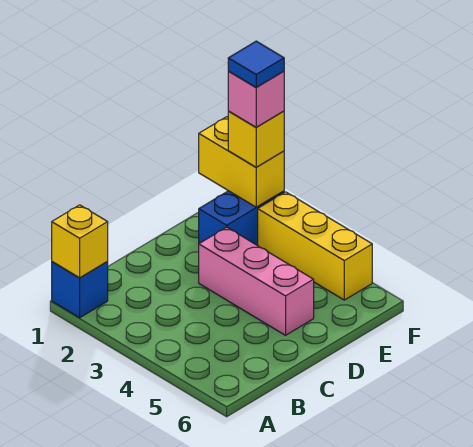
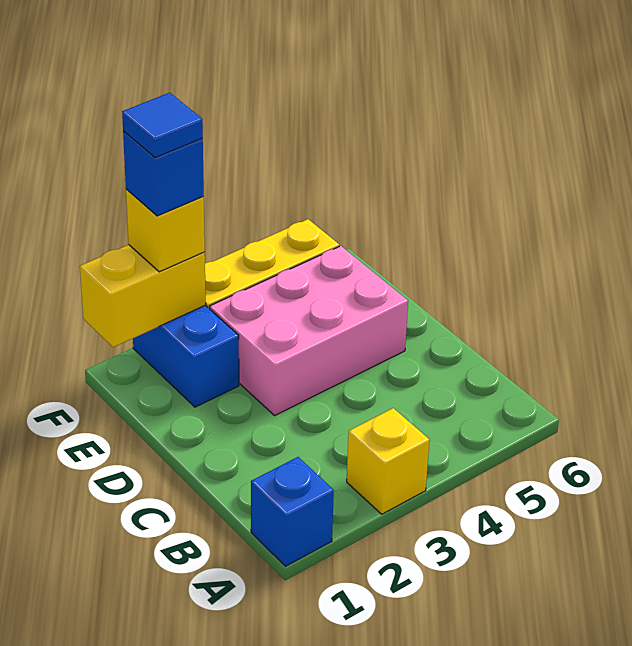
yellow 1x1 brick [52,205,108,278] -> yellow 1x1 brick moved to [347,408,429,514]
pink 1x3 brick [199,227,314,335] -> pink 2x3 brick [210,246,408,415]
pink 1x1 brick [228,71,284,127] -> blue 1x1 brick [123,131,204,216]

